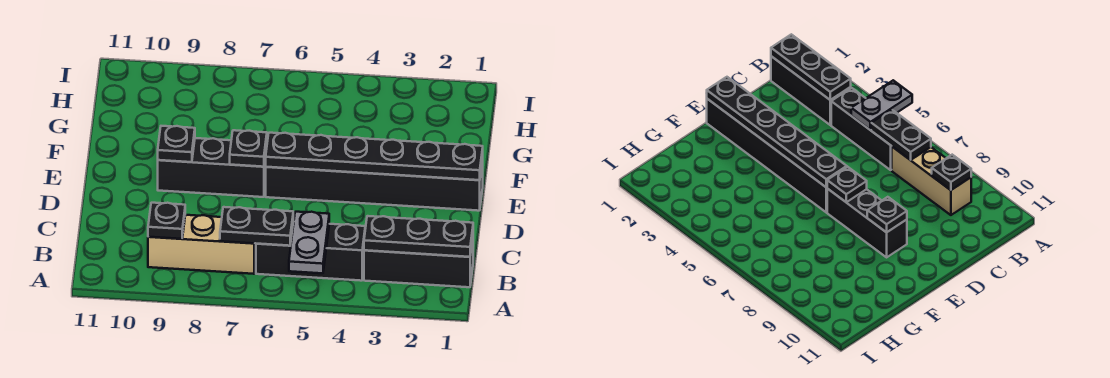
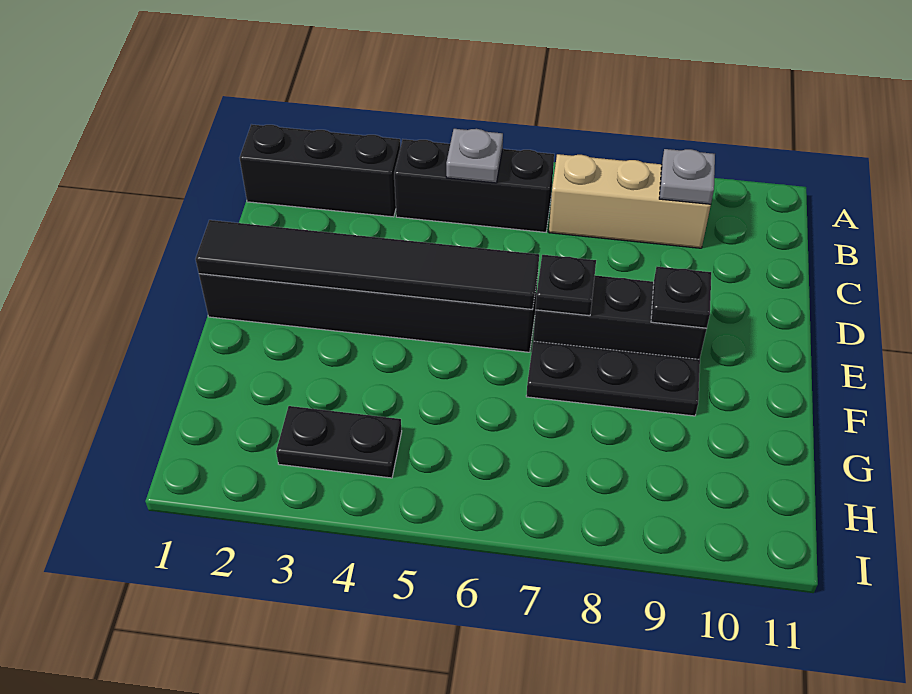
grey 1x2 plate [289,212,329,273] -> grey 1x1 plate [446,129,503,183]
black 1x3 plate [364,216,473,257] -> black 1x3 plate moved to [526,341,700,416]
black 1x2 plate [220,207,293,246] -> black 1x2 plate moved to [276,406,402,478]
black 1x1 plate [148,203,185,239] -> grey 1x1 plate [659,149,715,204]
black 1x6 plate [266,133,483,180] -> black 1x6 tile [196,220,539,310]

